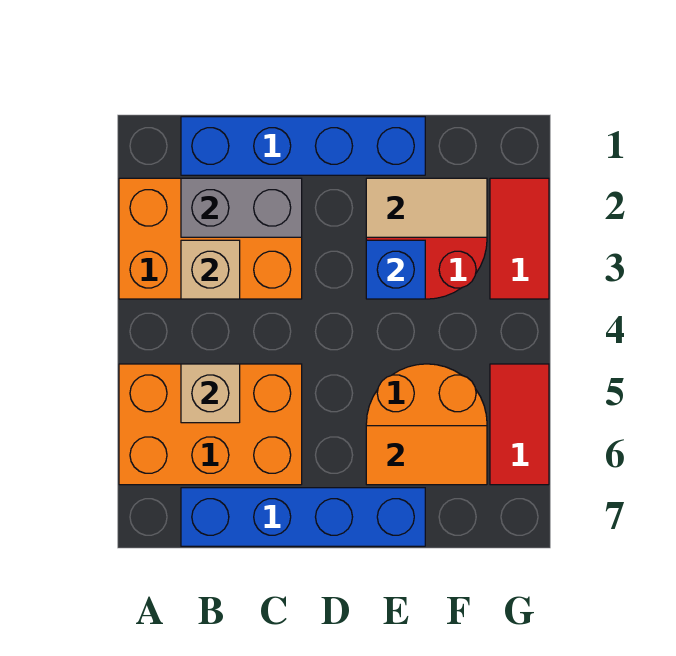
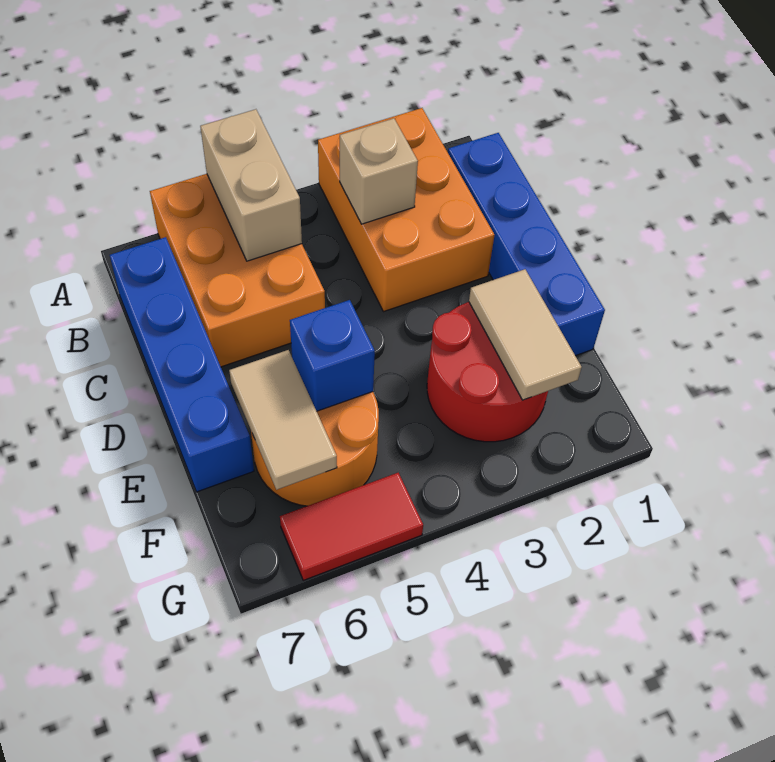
grey 1x2 brick [181,178,302,237] -> none
tan 1x1 brick [181,364,240,423] -> tan 1x2 brick [200,109,302,261]
blue 1x1 brick [366,240,425,299] -> blue 1x1 brick moved to [290,300,375,411]
orange 1x2 tile [366,426,487,485] -> tan 1x2 tile [229,350,337,490]
red 1x2 tile [490,178,549,299] -> none

